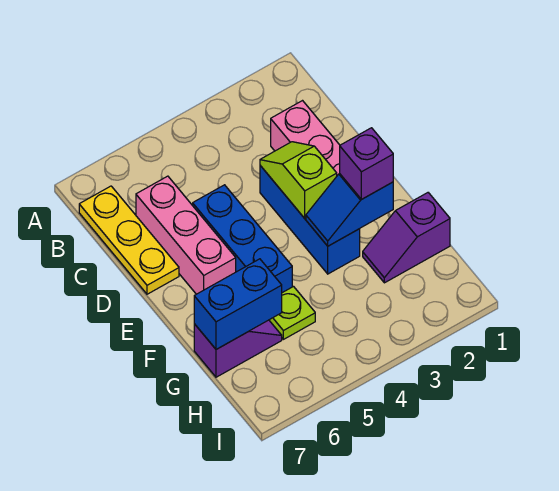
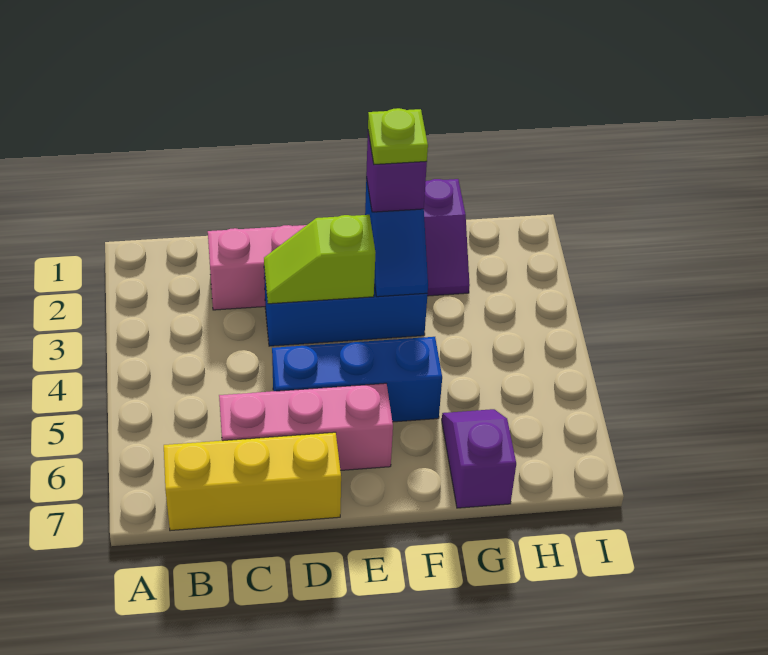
yellow 1x3 plate [79,186,179,294] -> yellow 1x3 brick [164,432,341,531]
lime 1x1 plate [269,287,315,339] -> lime 1x1 plate moved to [368,108,428,164]
blue 1x2 brick [194,259,282,349] -> none

